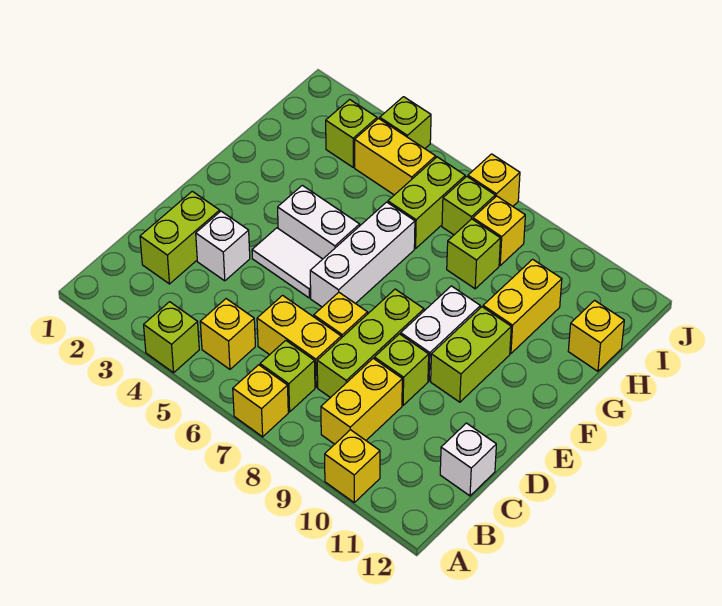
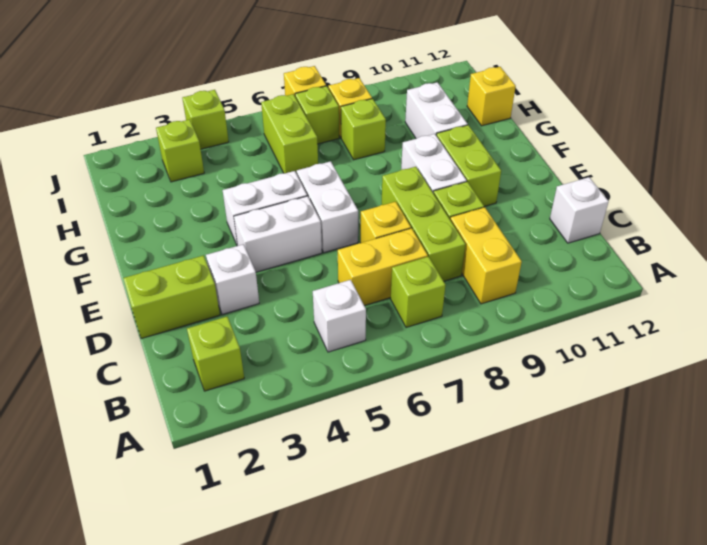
lime 1x1 brick [144,302,199,373] -> lime 1x1 brick moved to [187,317,244,391]
yellow 1x1 brick [233,365,288,437] -> none
yellow 1x1 brick [325,430,380,502] -> none
yellow 1x1 brick [200,299,255,369] -> white 1x1 brick [313,280,366,352]
lime 1x2 brick [140,191,220,284] -> lime 1x2 brick turned to [123,255,220,339]
white 1x2 tile [252,228,322,298] -> white 1x2 brick [234,196,322,272]
white 1x3 brick [310,202,415,307] -> white 1x2 brick [297,161,358,253]
yellow 1x2 brick [483,259,562,354] -> white 1x2 brick [405,82,468,139]
yellow 1x2 brick [355,119,436,195] -> none

